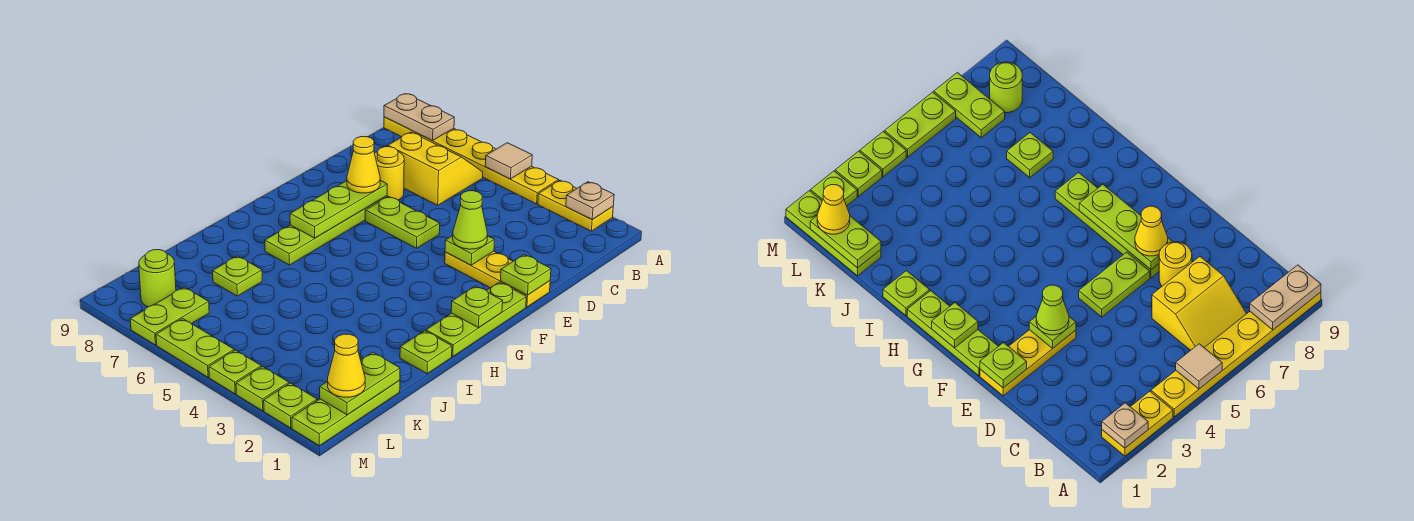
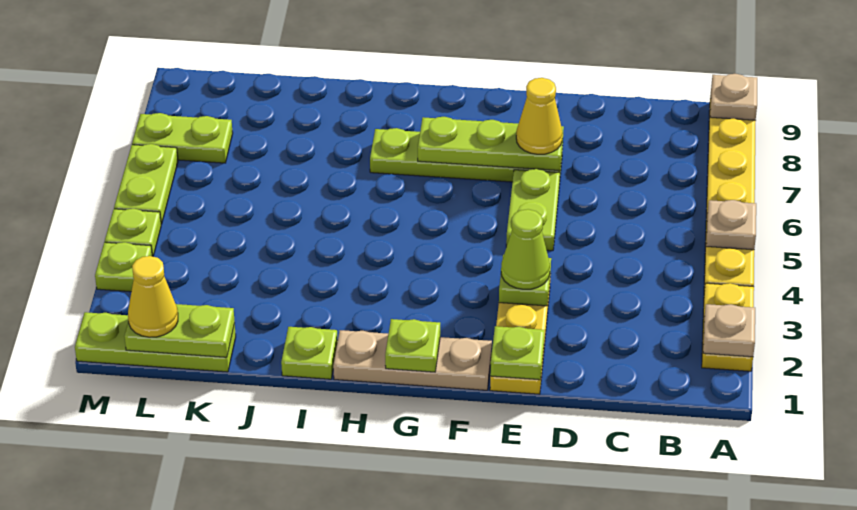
tan 1x1 tile [485,143,532,179] -> tan 1x1 plate [706,200,756,250]
tan 1x2 plate [384,94,454,141] -> tan 1x1 plate [710,74,757,120]
yellow 2x2 slope [388,132,483,205] -> none
yellow 1x1 round brick [375,147,404,200] -> none
lime 1x3 plate [426,282,526,357] -> tan 1x3 plate [333,330,492,390]
lime 1x1 plate [213,256,262,296] -> none
lime 1x1 round brick [139,250,176,307] -> none
lime 1x1 plate [264,383,317,428] -> none

